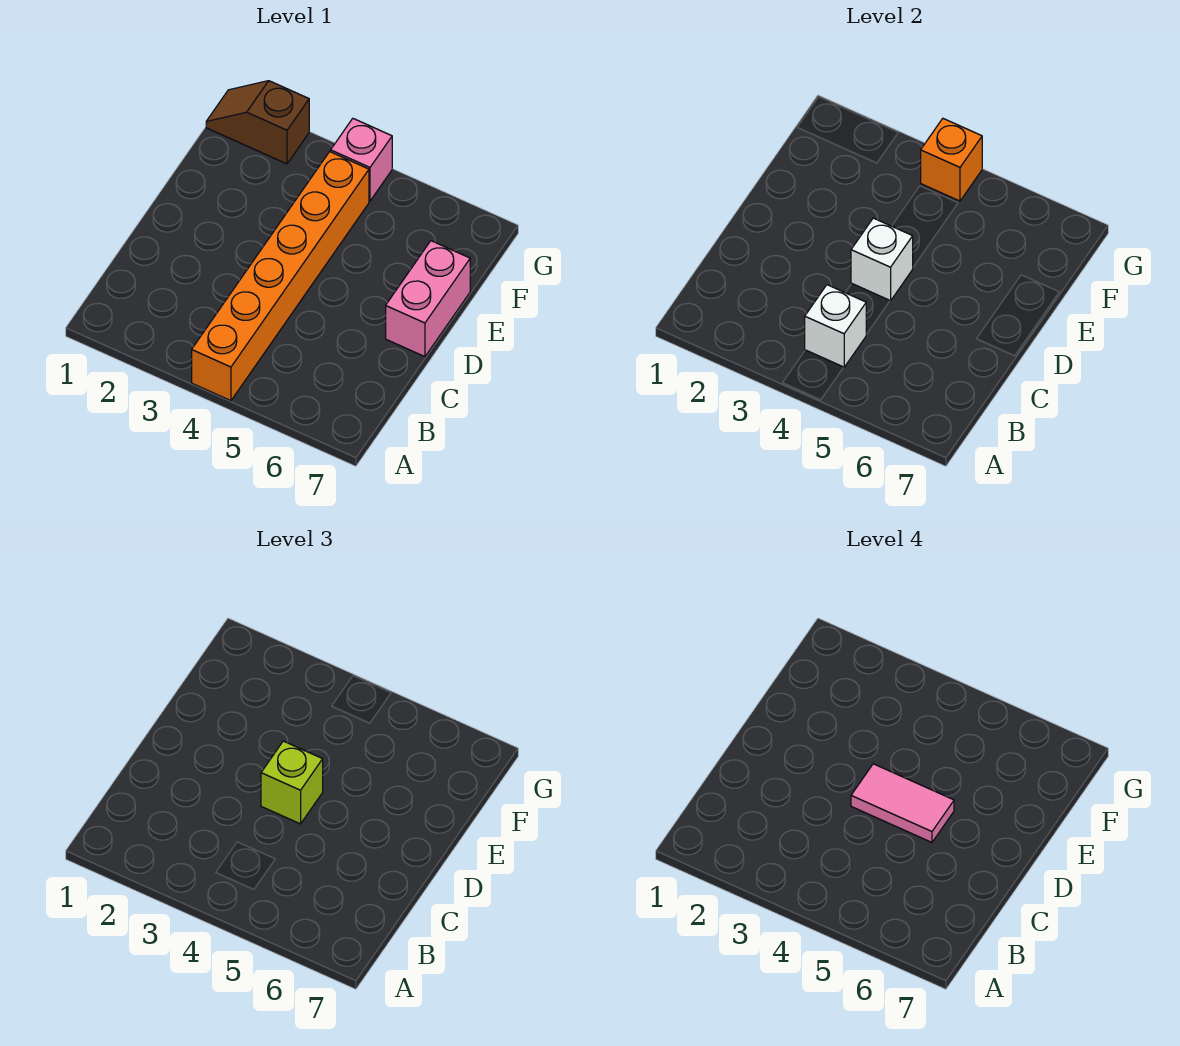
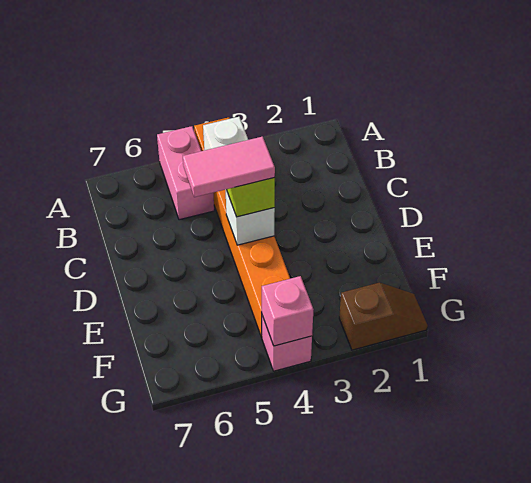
pink 1x2 brick [386,241,470,357] -> pink 1x2 brick moved to [157,126,214,220]
orange 1x1 brick [921,119,982,201] -> pink 1x1 brick [262,276,313,346]

